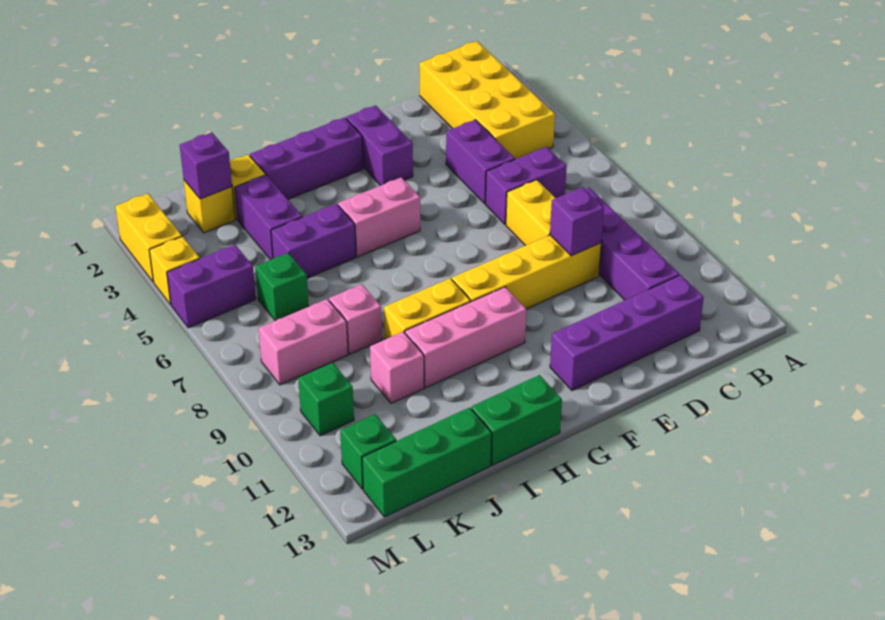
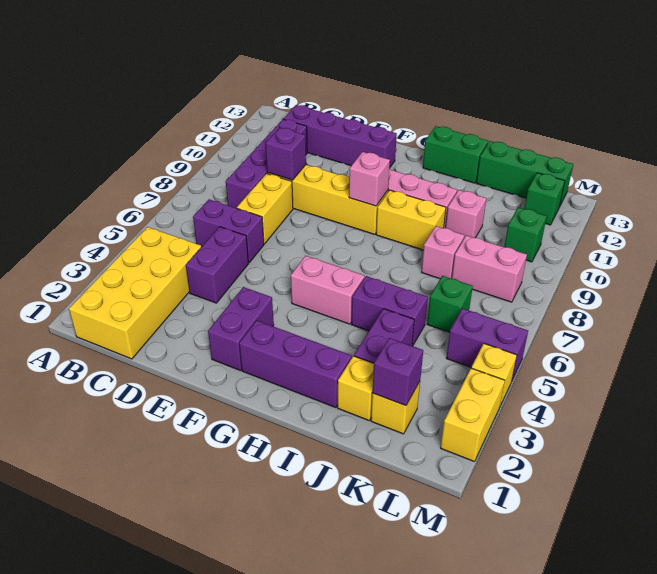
none -> pink 1x1 brick [349,152,390,206]

